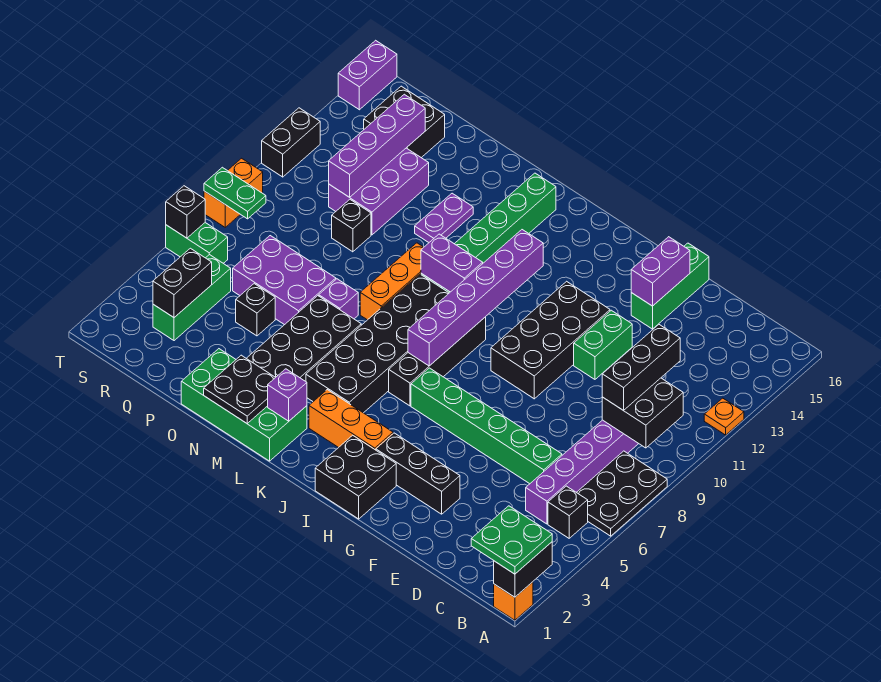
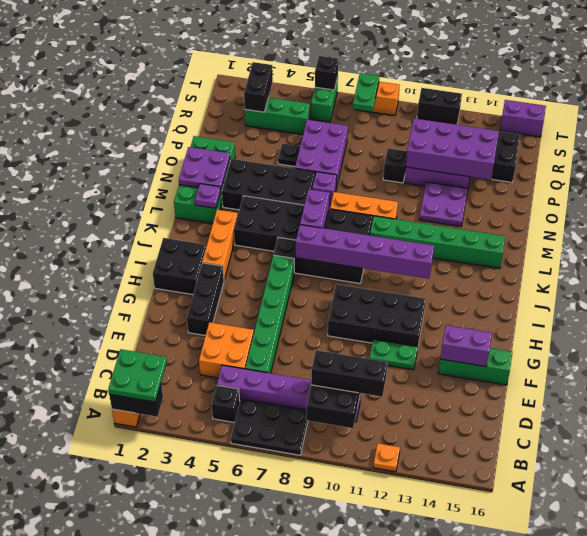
none -> orange 2x2 brick [199,322,254,378]
green 1x2 brick [574,310,632,379] -> green 1x2 plate [369,339,418,370]
purple 1x2 brick [421,234,483,292] -> purple 1x2 brick moved to [300,189,329,228]
purple 1x1 brick [268,369,307,421] -> purple 1x1 plate [195,184,221,208]
black 2x2 plate [204,355,276,423] -> purple 2x2 plate [179,147,230,190]
purple 1x2 plate [415,193,473,242] -> purple 2x2 plate [419,182,468,226]
black 1x1 brick [236,284,275,336] -> black 1x1 plate [278,143,300,167]
purple 1x4 brick [329,94,425,197] -> purple 2x4 brick [406,118,499,180]
black 1x2 brick [153,248,212,317] -> black 1x2 brick turned to [244,62,273,112]

